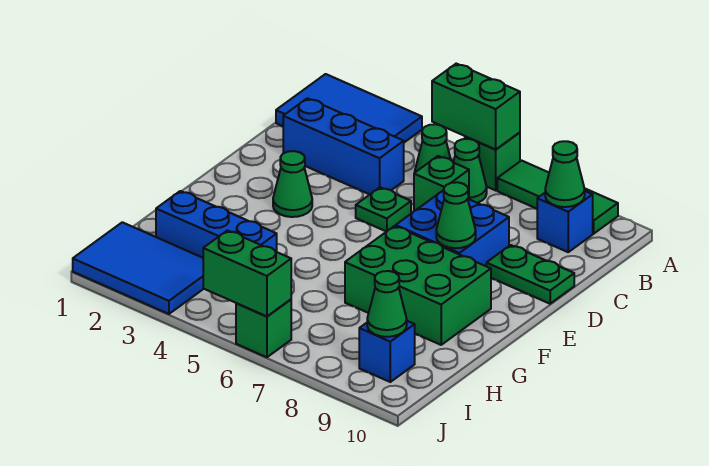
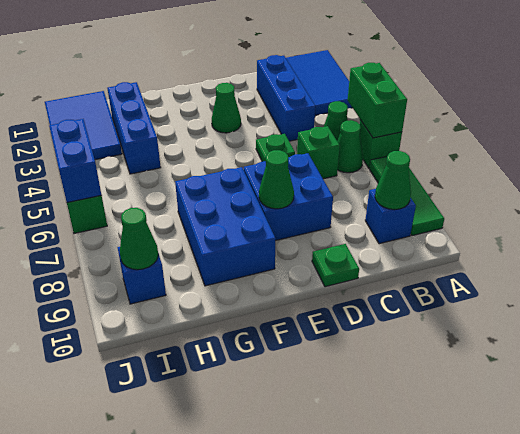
green 1x2 plate [486,245,574,304] -> green 1x1 plate [312,244,359,287]
green 2x3 brick [345,226,491,345] -> blue 2x3 brick [175,167,276,286]
green 1x2 brick [203,230,291,317] -> blue 1x2 brick [49,119,101,203]

